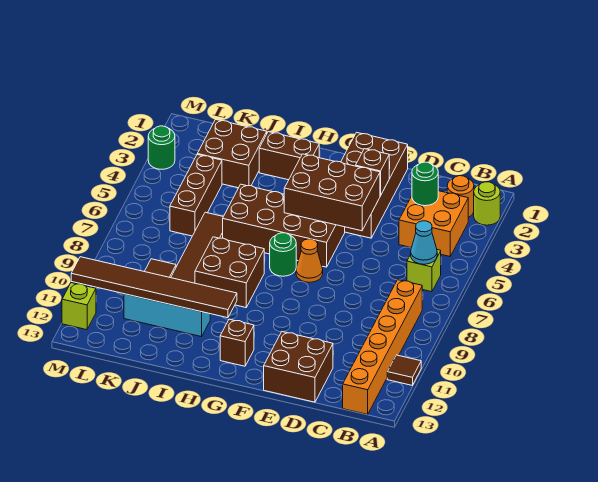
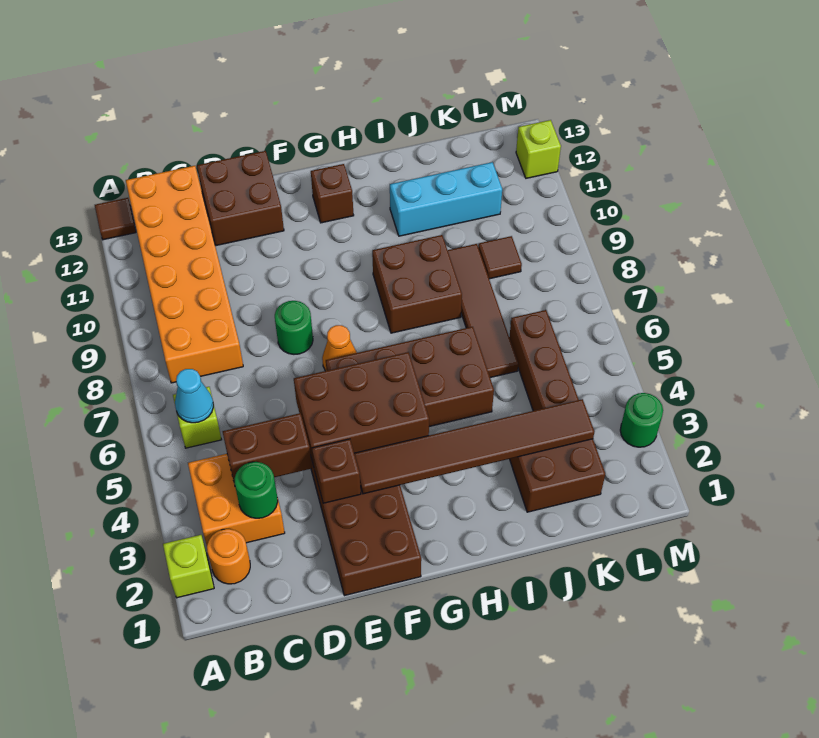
lime 1x1 round brick [474,182,500,225] -> lime 1x1 brick [163,535,214,598]
brown 1x1 tile [387,355,421,385] -> brown 1x1 tile moved to [95,198,136,240]
orange 1x6 brick [343,280,422,414] -> orange 2x6 brick [126,166,243,383]
green 1x1 round brick [270,233,296,276] -> green 1x1 round brick moved to [275,301,313,354]
brown 1x2 brick [259,132,319,180] -> brown 1x2 brick moved to [223,413,312,485]
brown 1x6 tile [71,257,237,318] -> brown 1x6 tile moved to [354,399,594,494]

